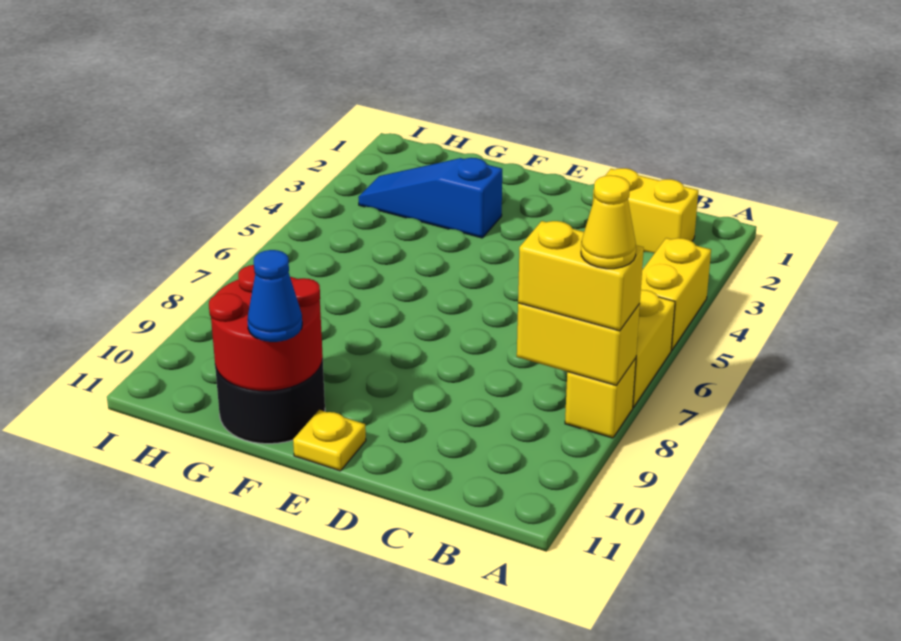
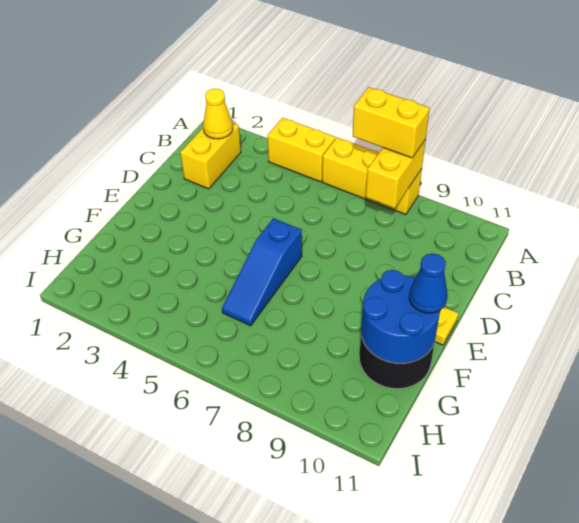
yellow 1x2 brick [518,221,644,331] -> yellow 1x2 brick turned to [353,87,430,158]
yellow 1x1 cone [581,175,636,269] -> yellow 1x1 cone moved to [203,89,233,139]
blue 1x3 slope [358,158,502,238] -> blue 1x3 slope moved to [222,218,302,326]
red 2x2 round brick [209,265,323,391] -> blue 2x2 round brick [361,270,440,363]

